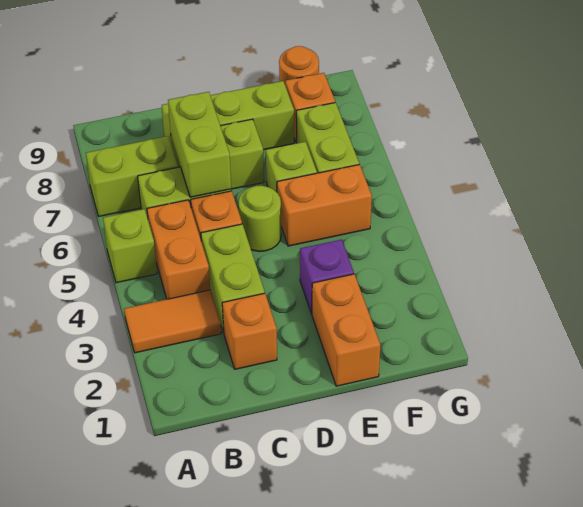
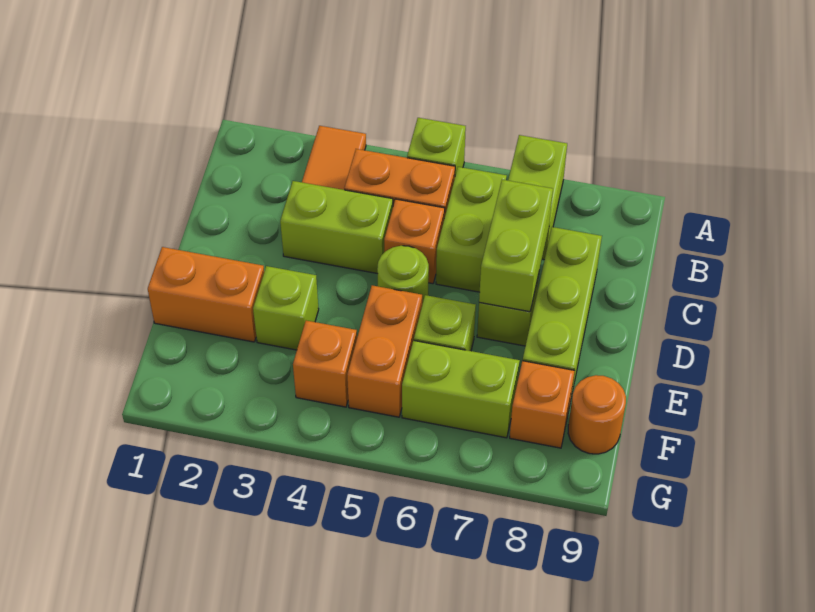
orange 1x1 brick [222,293,277,369] -> orange 1x1 brick moved to [293,321,357,407]
lime 1x2 brick [168,92,231,197] -> lime 1x2 brick turned to [479,180,553,312]
purple 1x1 brick [300,239,354,314] -> lime 1x1 brick [253,266,319,350]

